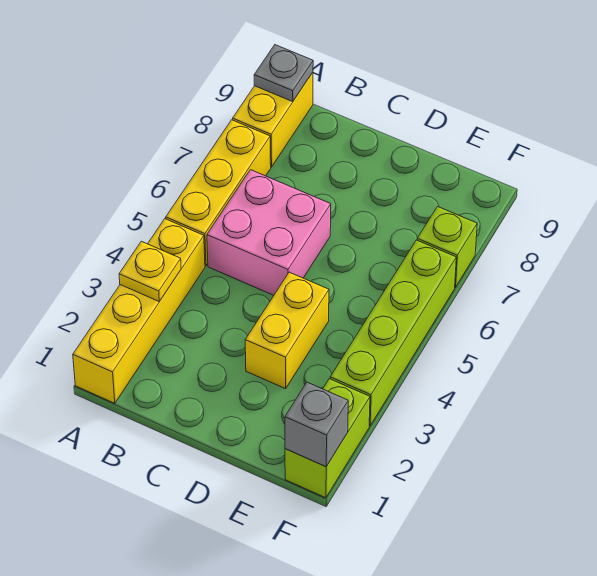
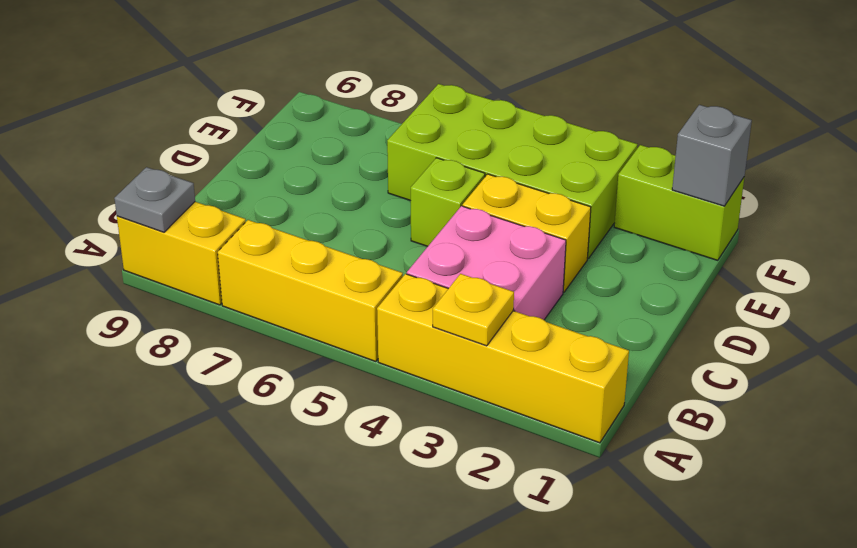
pink 2x2 brick [207,170,331,295] -> pink 2x2 brick moved to [407,206,566,320]
lime 1x4 brick [330,240,456,426] -> lime 2x4 brick [387,84,638,259]
lime 1x1 brick [417,207,477,287] -> lime 1x1 brick moved to [411,158,485,246]

